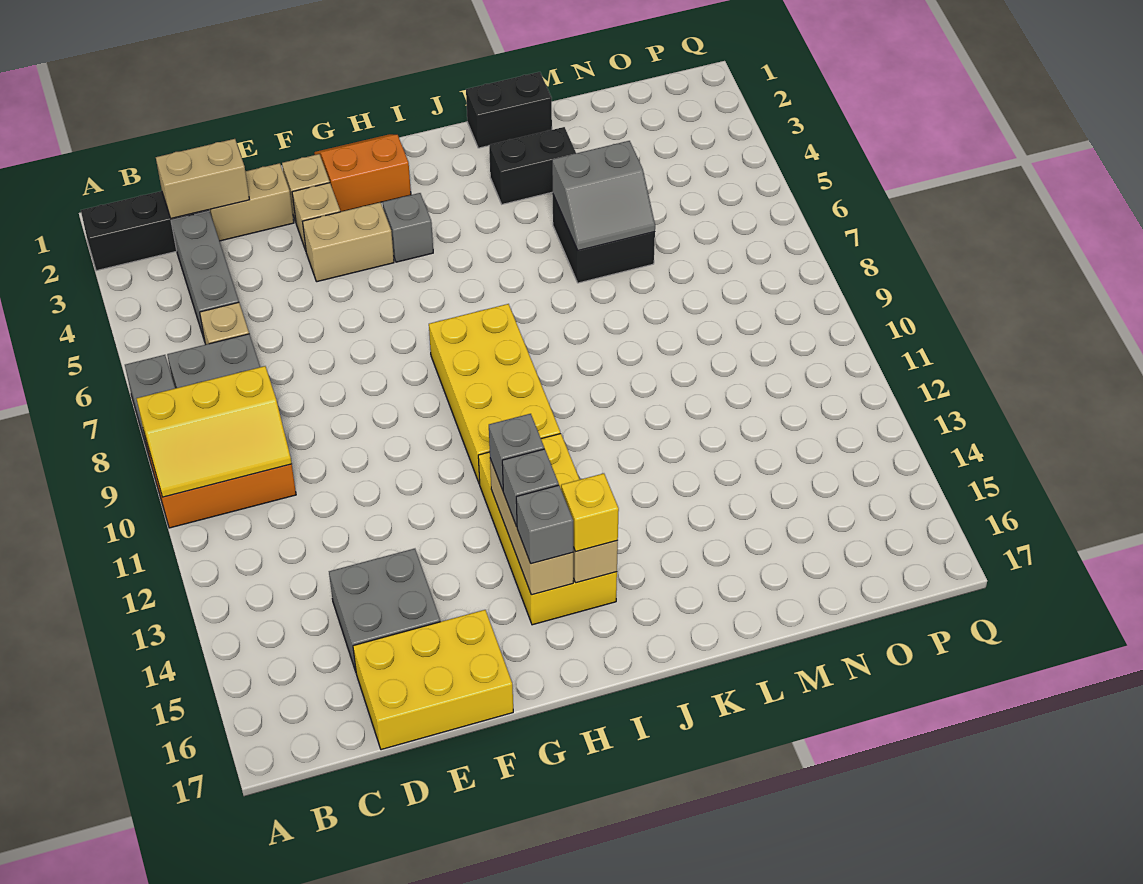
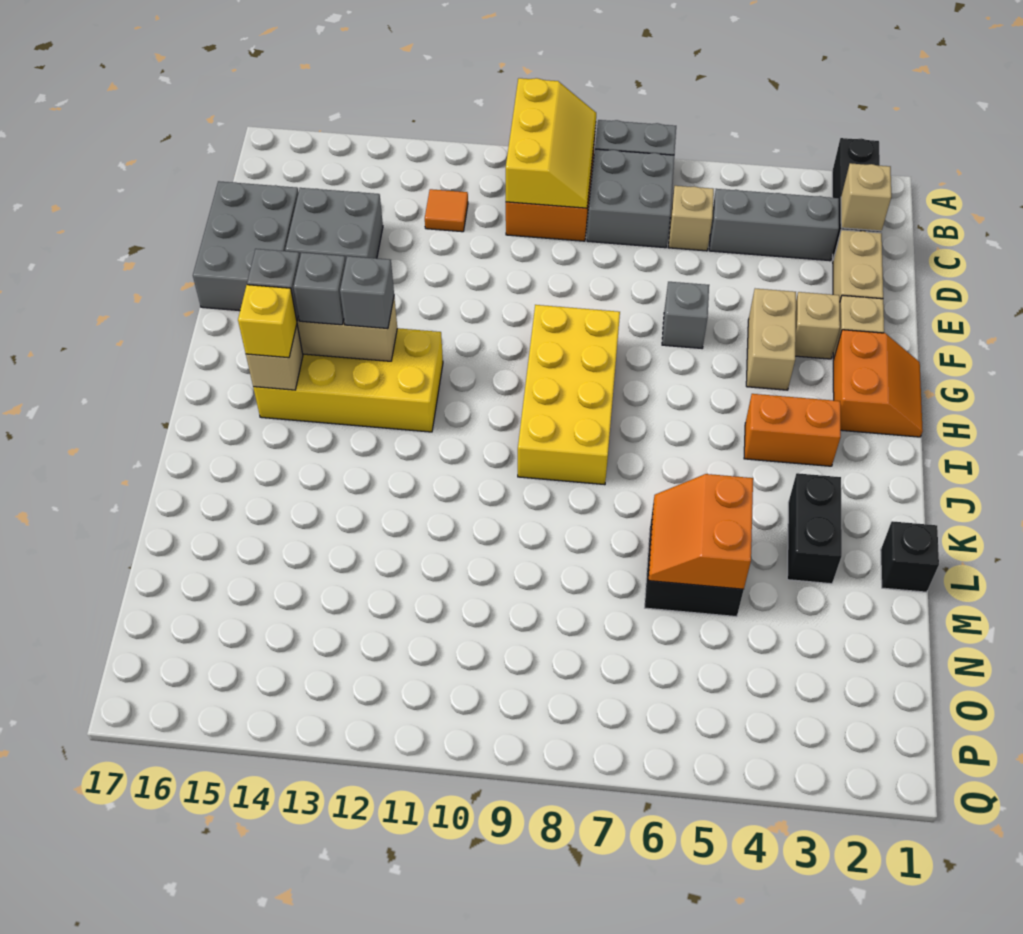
yellow 2x3 slope [137,366,292,497] -> yellow 2x3 slope turned to [506,78,596,208]
tan 1x2 brick [156,139,249,219] -> tan 1x1 brick [841,163,891,231]
none -> orange 1x1 tile [425,189,468,232]
yellow 2x3 brick [353,610,513,750] -> grey 2x3 brick [193,181,299,311]
grey 1x1 brick [383,193,433,262] -> grey 1x1 brick moved to [662,282,709,348]
yellow 2x4 brick [429,304,560,484] -> yellow 2x4 brick turned to [518,305,620,485]
none -> orange 1x2 brick [744,394,841,466]
black 1x2 brick [466,72,552,148] -> black 1x1 brick [881,521,939,592]
grey 2x2 slope [552,141,655,251] -> orange 2x2 slope [649,474,753,589]

